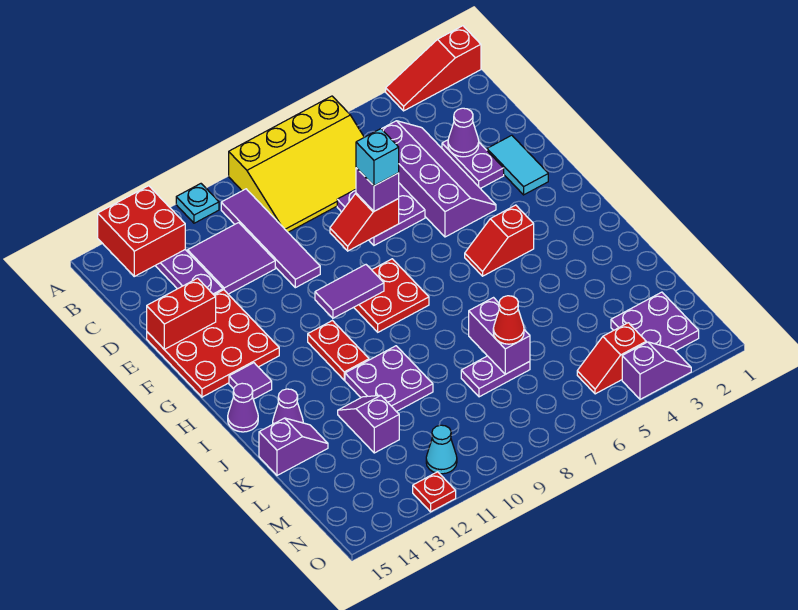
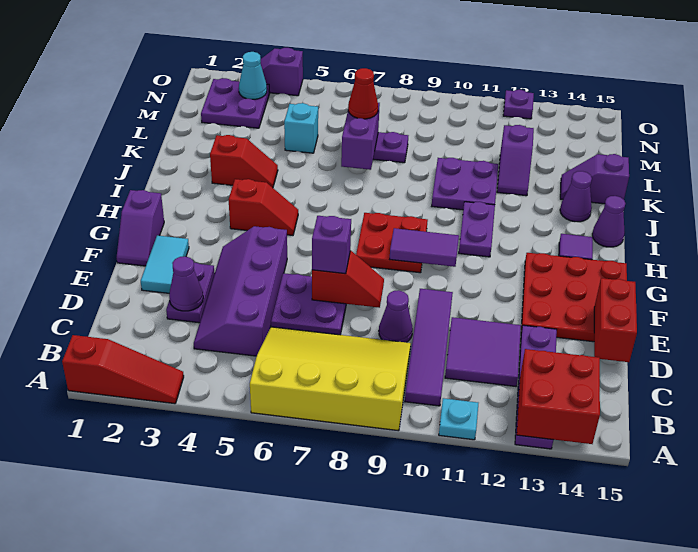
none -> purple 1x1 cone [379,290,413,342]
cyan 1x1 brick [356,129,399,186] -> cyan 1x1 brick moved to [284,103,318,153]
red 1x2 brick [147,278,216,349] -> red 1x2 brick turned to [594,278,637,362]
none -> purple 1x2 slope [117,190,164,266]
red 1x2 plate [308,321,369,380] -> purple 1x2 plate [459,202,495,257]
red 1x2 slope [577,323,646,394] -> red 1x2 slope moved to [210,135,278,188]
cyan 1x1 cone [426,425,457,474] -> cyan 1x1 cone moved to [239,52,267,99]
red 1x1 plate [413,472,456,512] -> purple 1x1 plate [503,90,534,119]

